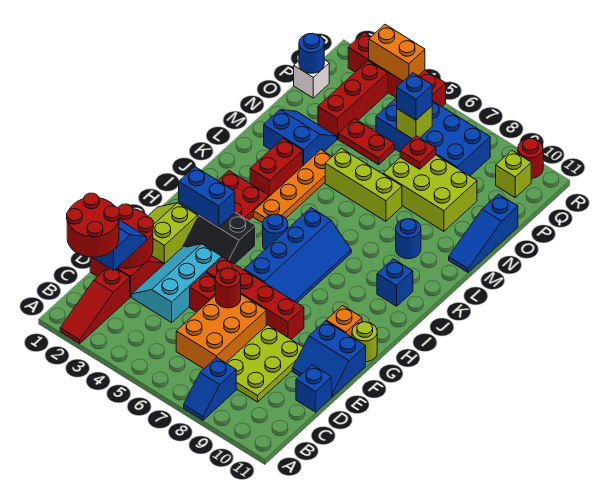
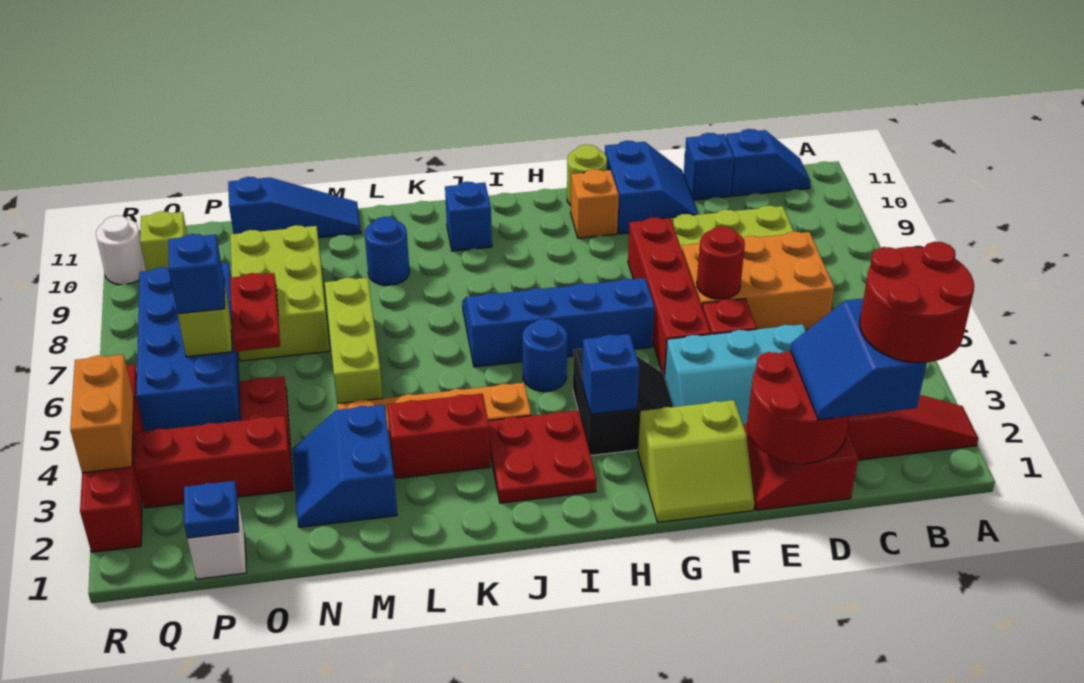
blue 1x2 slope [184,357,236,420] -> blue 1x2 slope moved to [726,129,811,196]
blue 1x2 brick [179,167,235,227] -> blue 1x1 brick [582,334,639,414]
red 1x1 plate [400,136,436,169] -> red 1x2 plate [230,273,280,352]
blue 1x1 round brick [299,33,324,73] -> blue 1x1 plate [184,481,239,538]
red 1x1 round brick [518,138,543,178] -> white 1x1 round brick [96,216,146,285]

